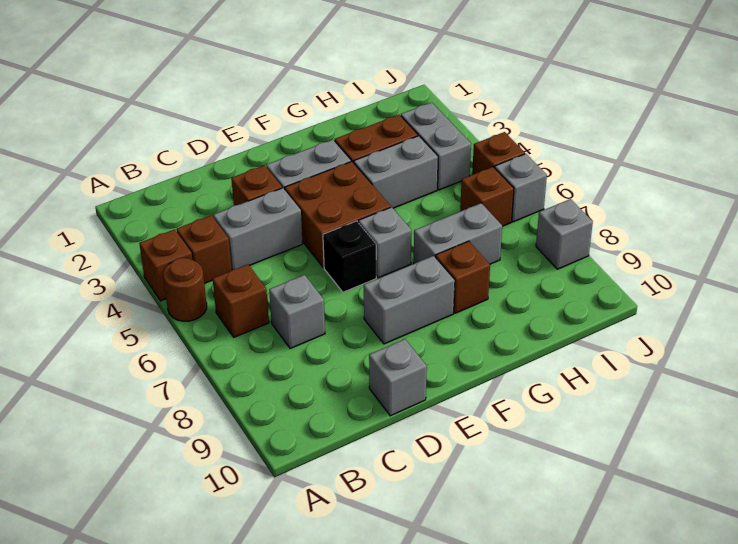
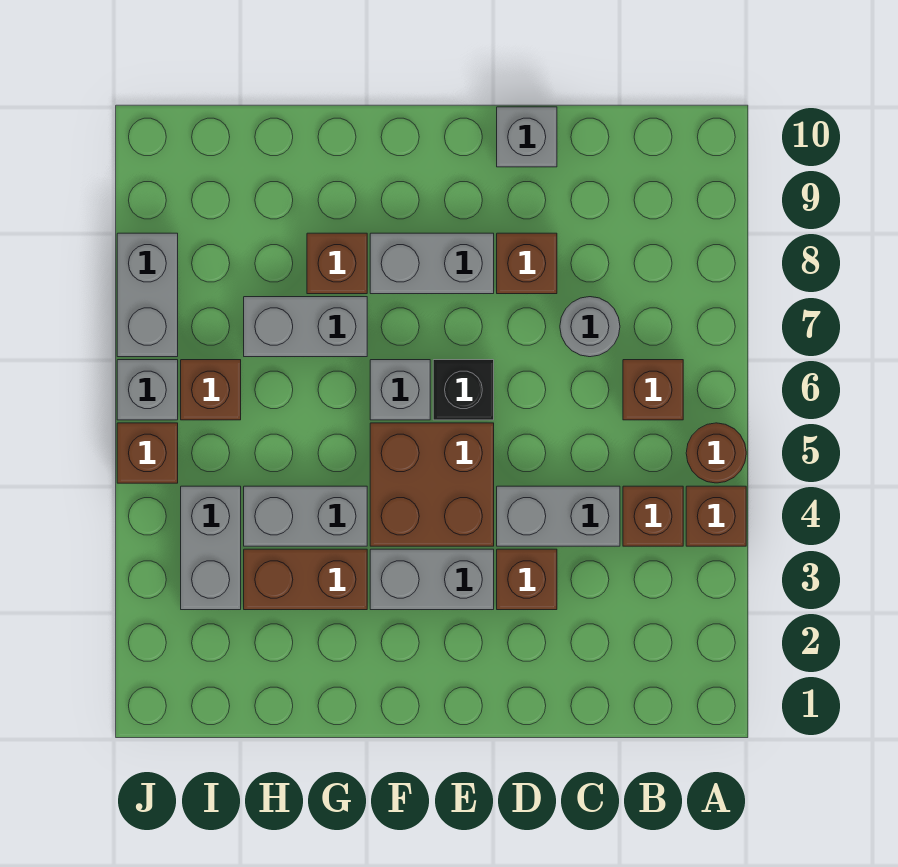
grey 1x1 brick [269,275,325,349] -> grey 1x1 round brick [560,297,620,357]
none -> brown 1x1 brick [497,233,557,294]
grey 1x1 brick [536,199,593,269] -> grey 1x2 brick [117,233,178,357]

